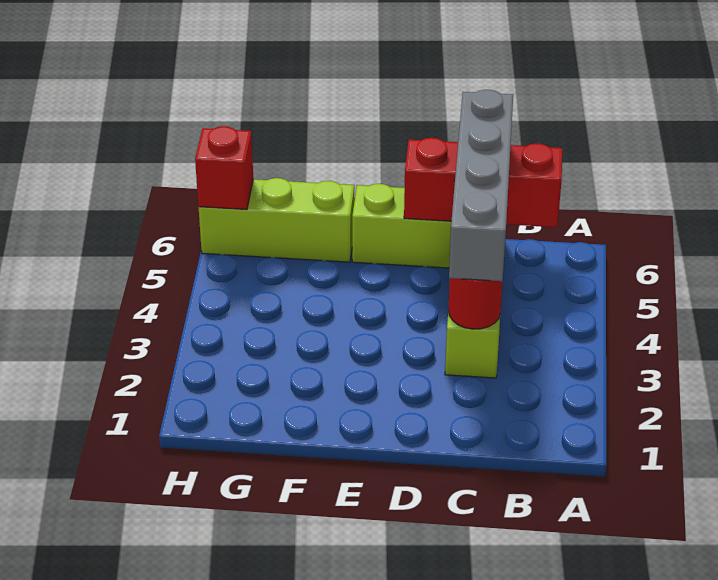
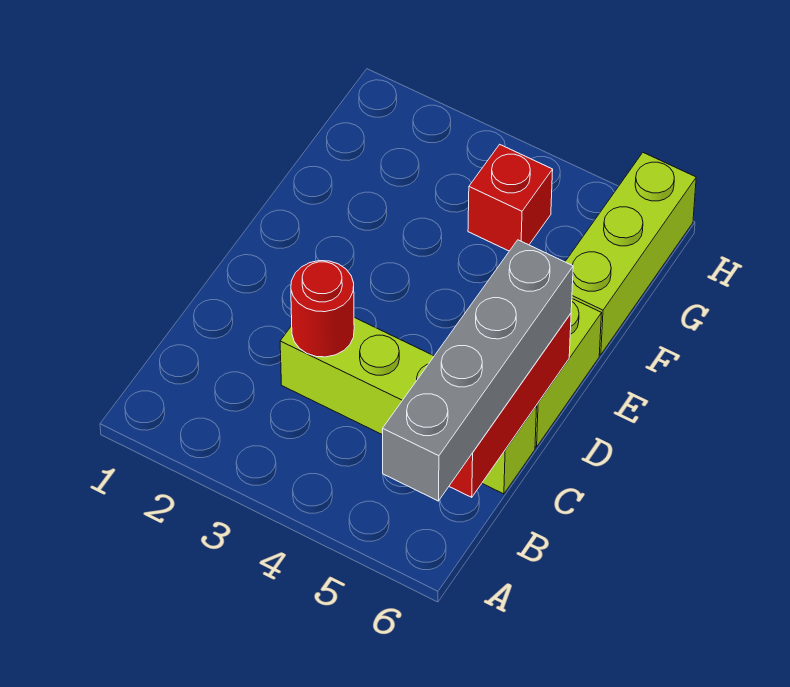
grey 1x4 brick [449,90,513,281] -> grey 1x4 brick turned to [383,240,573,501]
red 1x1 brick [195,126,253,210] -> red 1x1 brick moved to [468,144,553,251]

